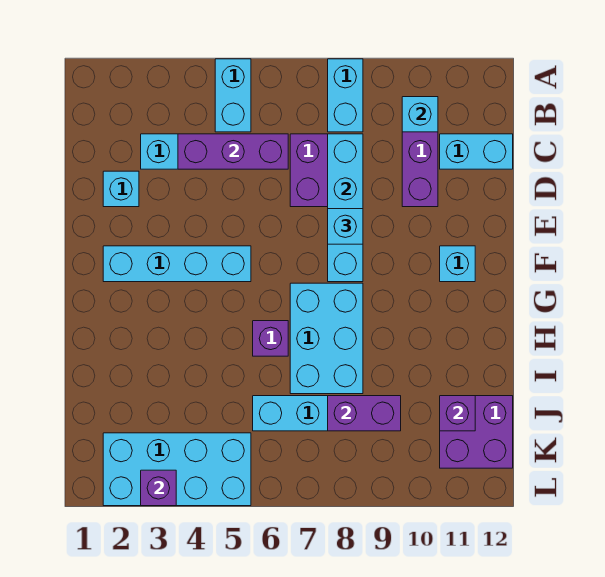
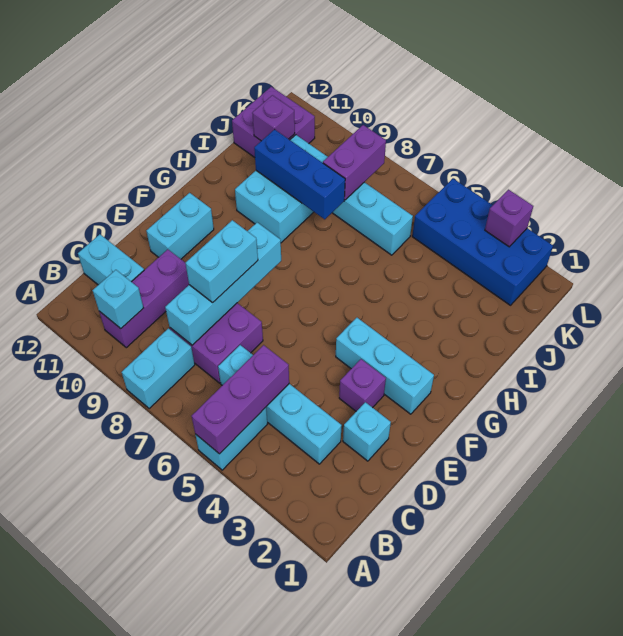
purple 1x3 brick [178,134,288,169] -> purple 1x3 brick turned to [192,345,289,454]
cyan 1x1 brick [328,209,363,244] -> cyan 1x2 brick [185,220,258,303]
cyan 1x4 brick [103,246,251,282] -> cyan 1x3 brick [336,318,434,414]
cyan 1x1 brick [440,246,475,282] -> cyan 1x2 brick [146,193,214,259]
cyan 2x3 brick [290,283,363,394] -> cyan 2x3 brick moved to [235,135,327,243]
purple 1x1 brick [253,321,288,356] -> purple 1x1 brick moved to [339,359,386,411]
none -> blue 1x3 brick [254,129,345,219]
purple 1x2 brick [328,396,401,431] -> purple 1x2 brick turned to [323,125,386,200]
cyan 2x4 brick [103,433,251,506] -> blue 2x4 brick [412,179,553,305]

